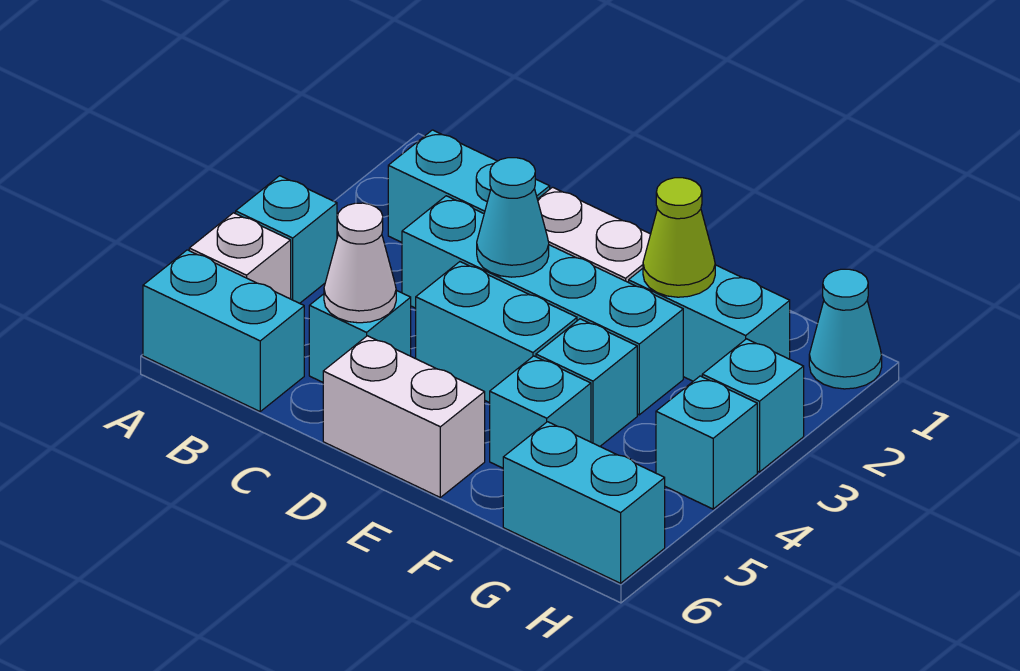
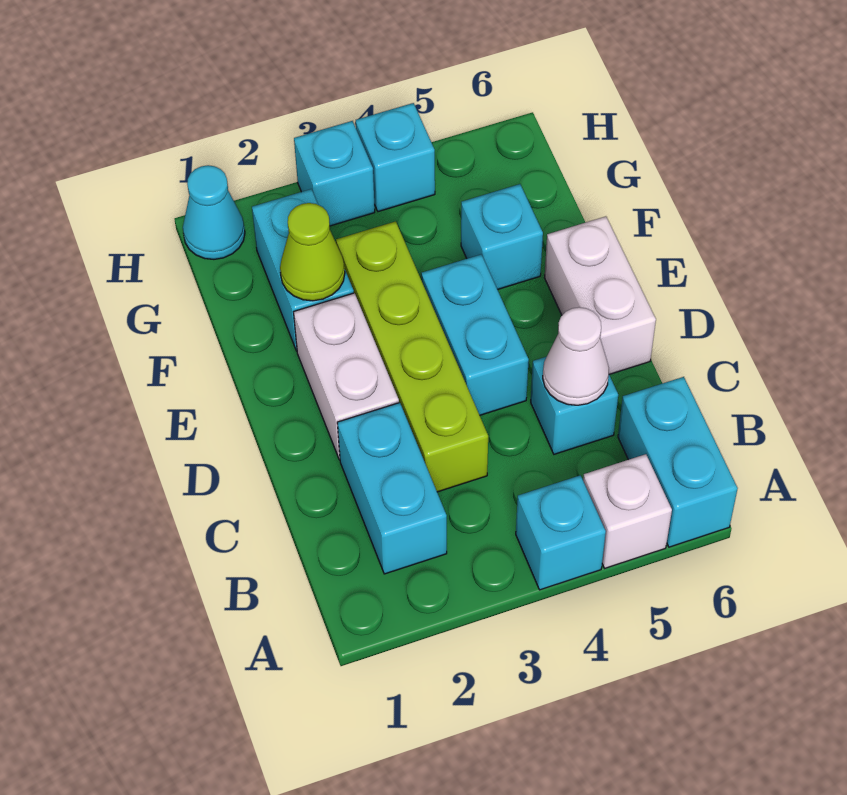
cyan 1x4 brick [402,196,683,415] -> lime 1x4 brick [336,221,488,492]
cyan 1x1 cone [477,158,549,277] -> none
cyan 1x1 brick [536,319,637,446] -> none
cyan 1x2 brick [503,422,665,583] -> none

